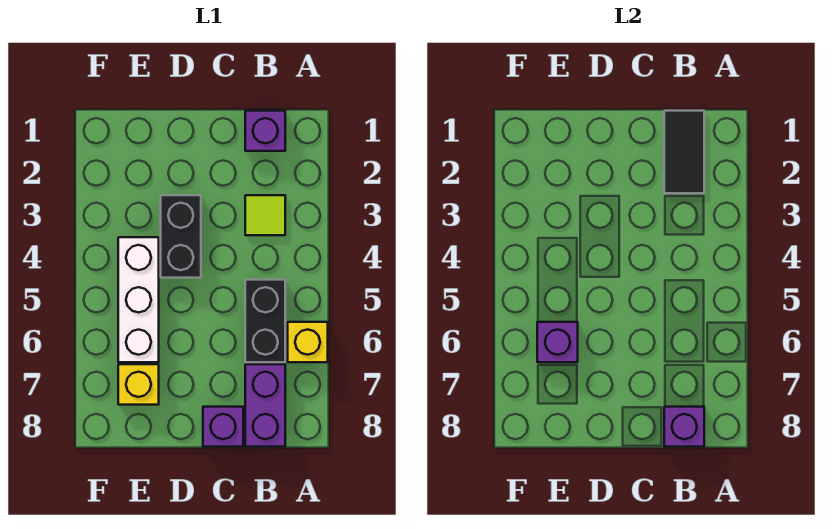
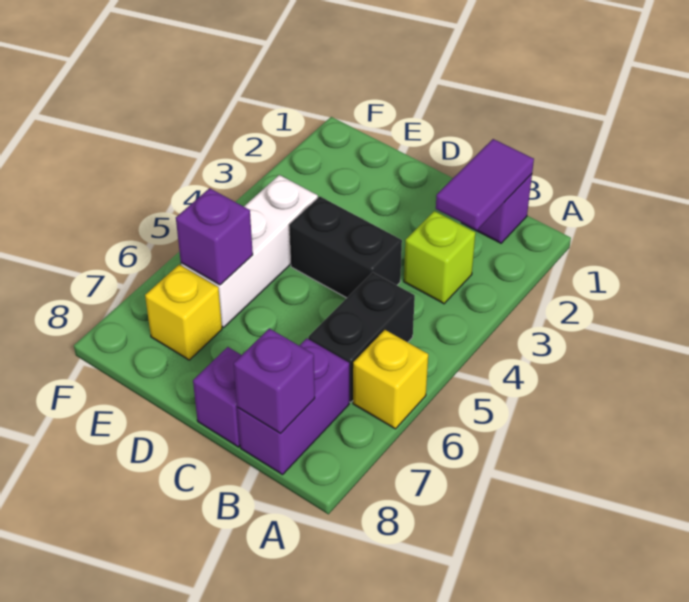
black 1x2 tile [664,111,704,193] -> purple 1x2 tile [436,139,534,230]
lime 1x1 tile [245,195,285,235] -> lime 1x1 brick [404,211,475,304]
black 1x2 brick [161,195,201,278] -> black 1x2 brick turned to [289,197,402,298]

